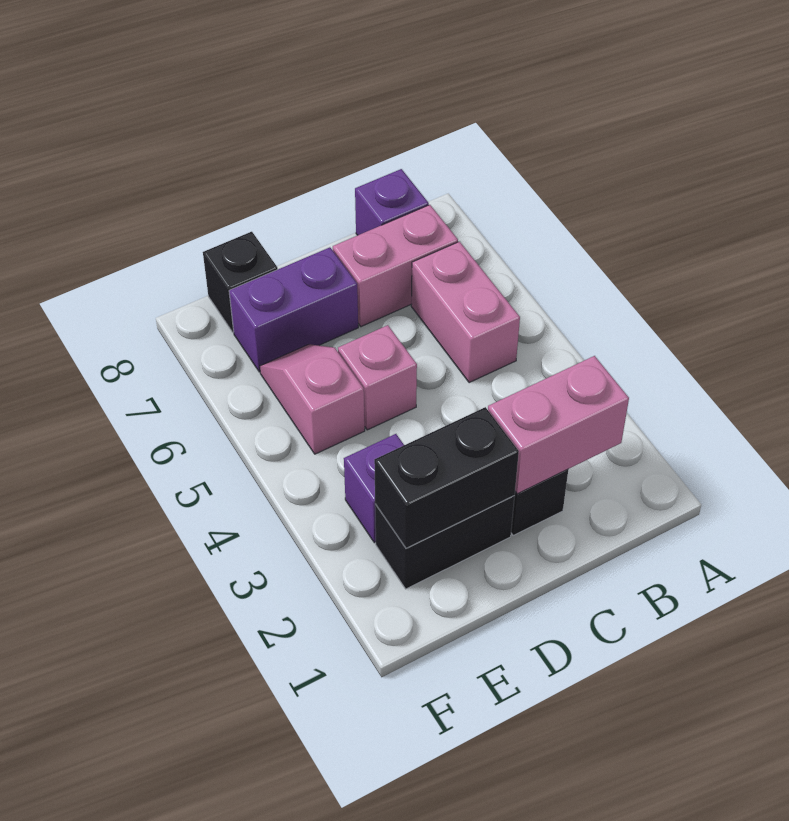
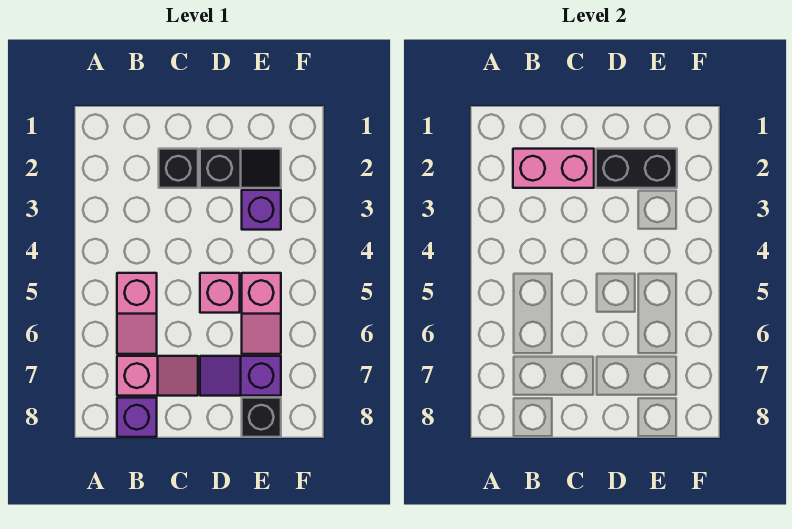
pink 1x2 brick [411,242,520,383] -> pink 1x2 slope [117,273,157,354]
pink 1x2 brick [333,205,458,327] -> pink 1x2 slope [117,356,198,396]
black 1x2 brick [375,496,515,589] -> black 1x2 slope [200,149,281,188]
purple 1x2 brick [229,247,358,372] -> purple 1x2 slope [200,356,281,396]

